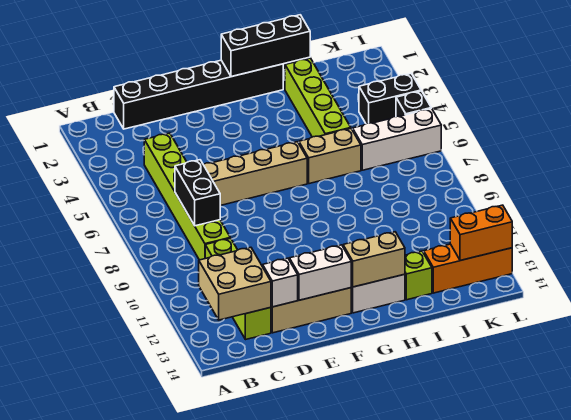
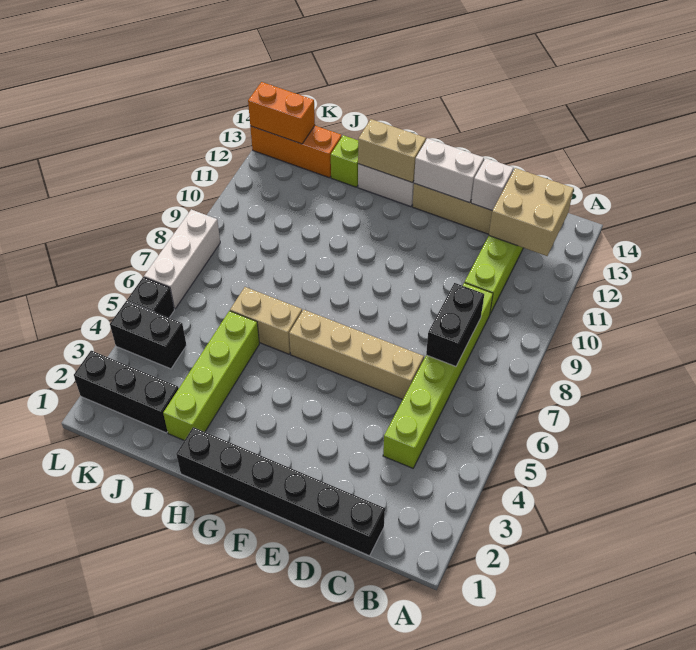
black 1x3 brick [221,15,310,77] -> black 1x3 brick moved to [74,351,179,433]
white 1x3 brick [353,108,441,170] -> white 1x3 brick turned to [144,209,220,309]

